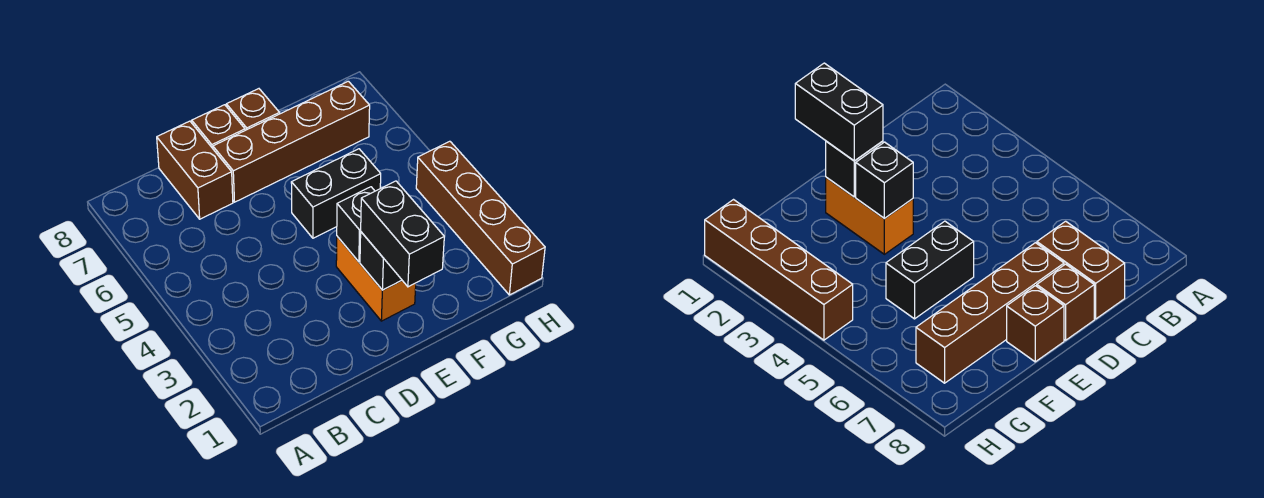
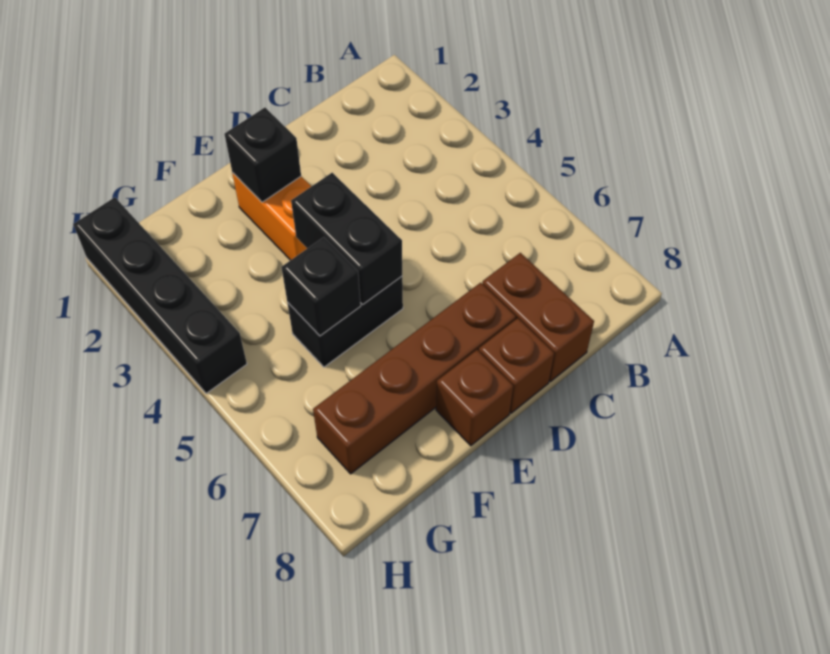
black 1x2 brick [361,181,444,287] -> black 1x2 brick moved to [291,173,402,304]
black 1x1 brick [337,187,375,262] -> black 1x1 brick moved to [281,237,361,336]
brown 1x4 brick [416,141,545,295] -> black 1x4 brick [73,197,247,394]

